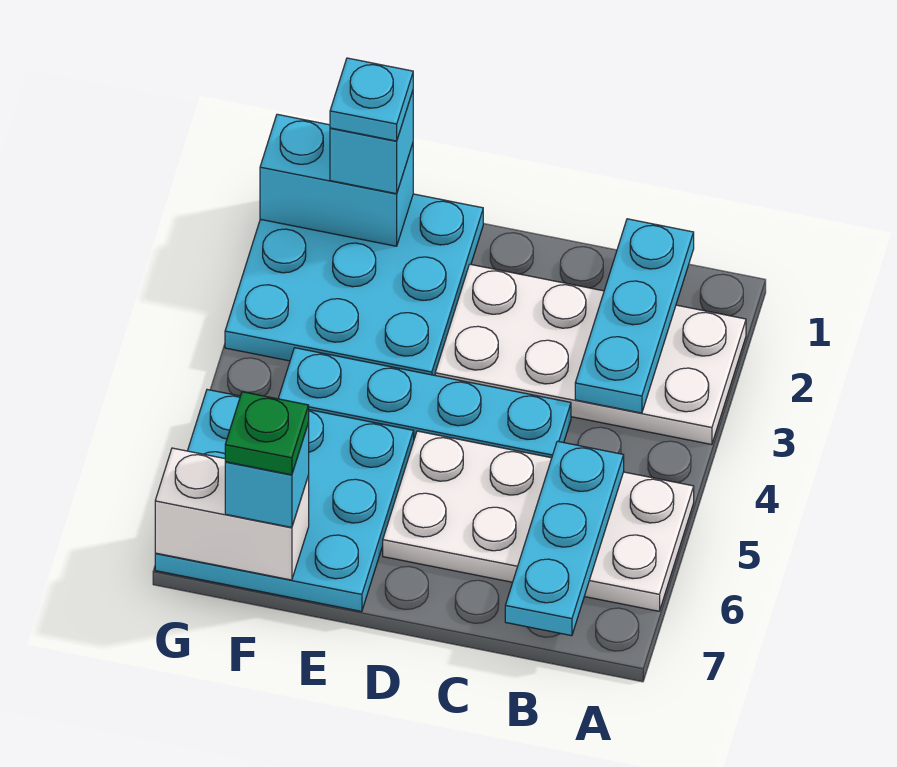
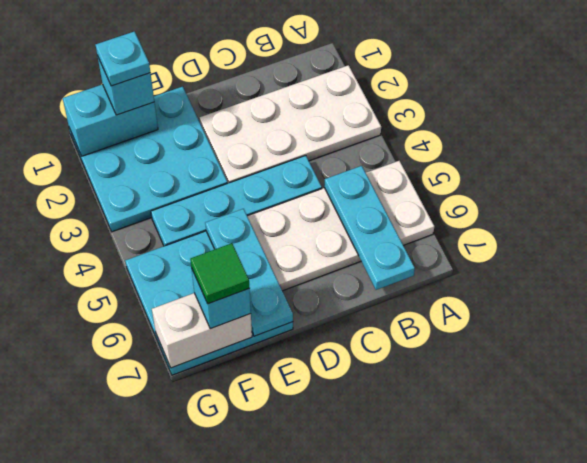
cyan 1x3 plate [575,219,694,413] -> cyan 1x3 plate moved to [205,209,293,336]
green 1x1 plate [225,392,309,475] -> green 1x1 tile [190,243,249,304]

